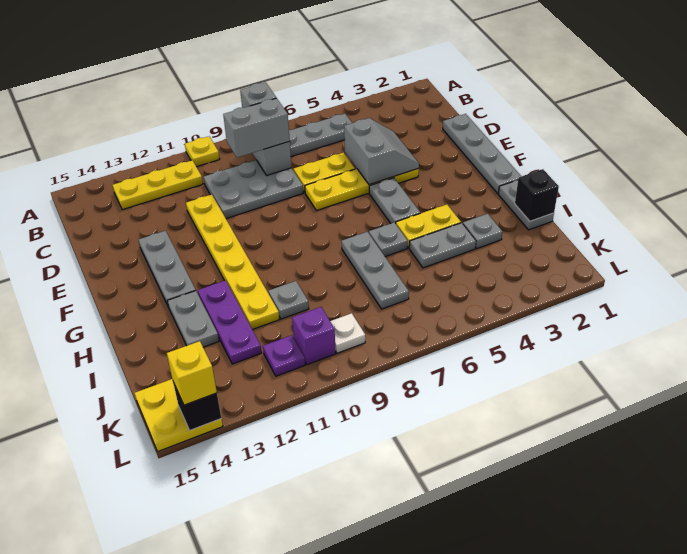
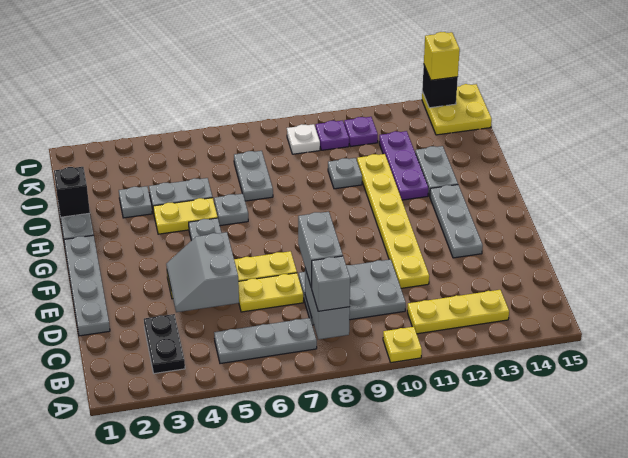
none -> black 1x2 plate [144,314,185,374]
grey 1x2 brick [223,98,290,157] -> grey 1x2 brick turned to [298,212,343,288]
grey 1x3 plate [341,232,409,309] -> grey 1x2 plate [234,151,273,201]
purple 1x1 brick [292,307,336,365] -> purple 1x1 plate [316,120,349,150]

